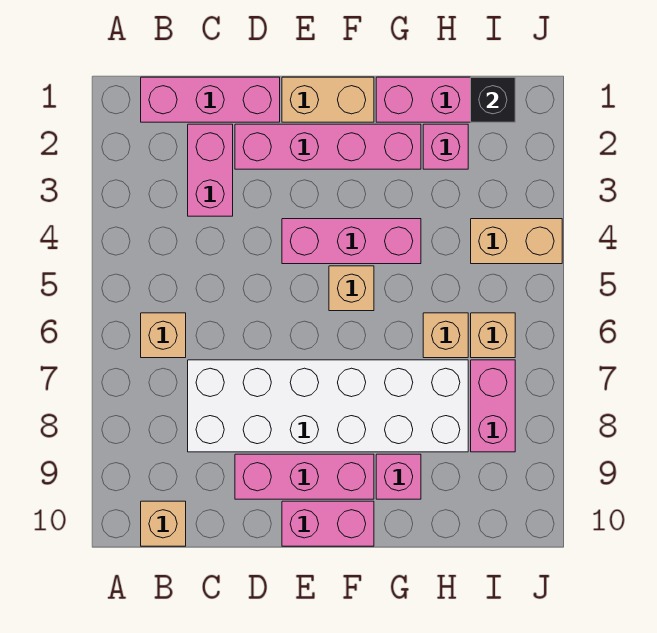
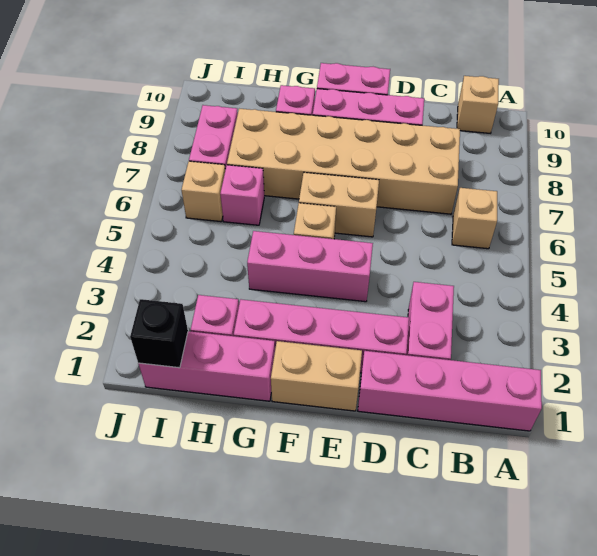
pink 1x3 brick [141,77,280,122] -> pink 1x4 brick [358,351,542,431]
white 2x6 brick [188,360,468,452] -> tan 2x6 brick [227,109,460,214]
tan 1x1 brick [423,313,468,358] -> pink 1x1 brick [220,165,264,225]
tan 1x2 brick [471,219,562,264] -> tan 1x2 brick moved to [299,173,379,237]

